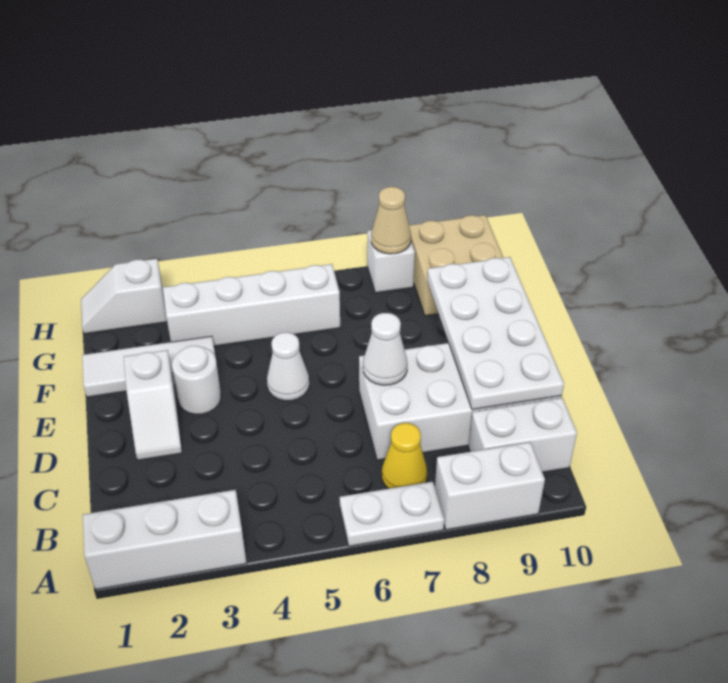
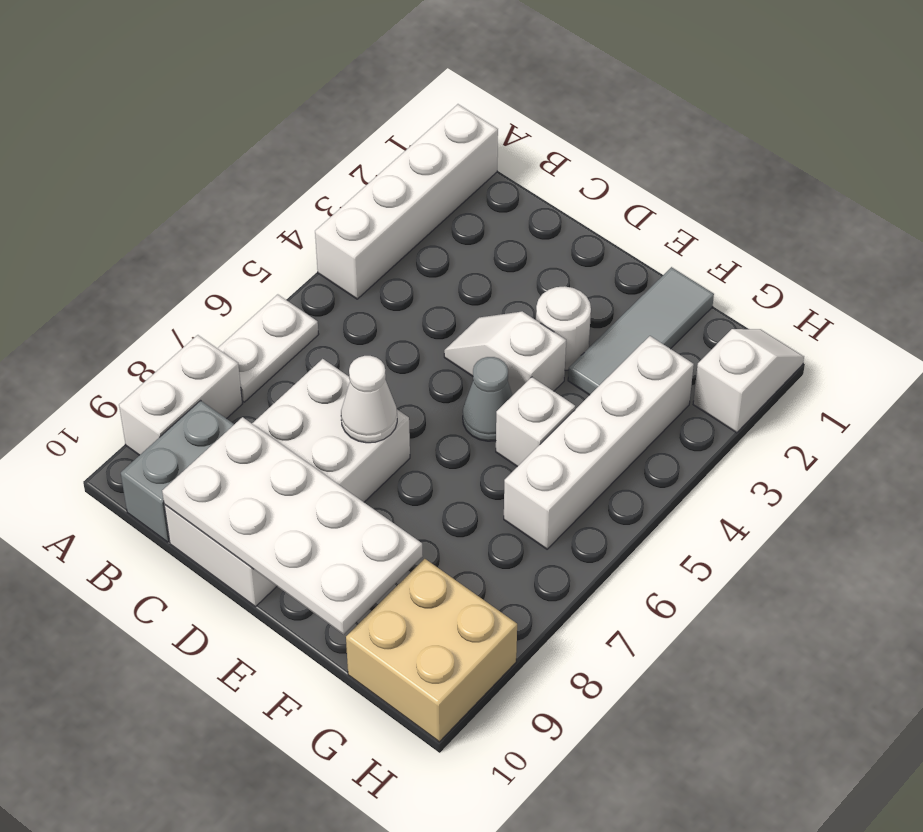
white 1x3 brick [83,490,247,590] -> white 1x4 brick [315,104,498,299]
yellow 1x1 cone [382,423,427,489] -> none
white 1x2 brick [469,398,577,472] -> grey 1x2 brick [121,401,234,542]
white 1x2 slope [124,350,182,460] -> white 1x2 slope moved to [444,311,566,395]
white 1x1 cone [267,332,309,401] -> grey 1x1 cone [463,357,513,441]
white 1x3 tile [82,336,215,397] -> grey 1x3 tile [568,267,714,395]
white 1x1 brick [367,230,415,293] -> white 1x1 brick moved to [496,377,575,467]
tan 1x1 cone [371,187,411,254] -> none

